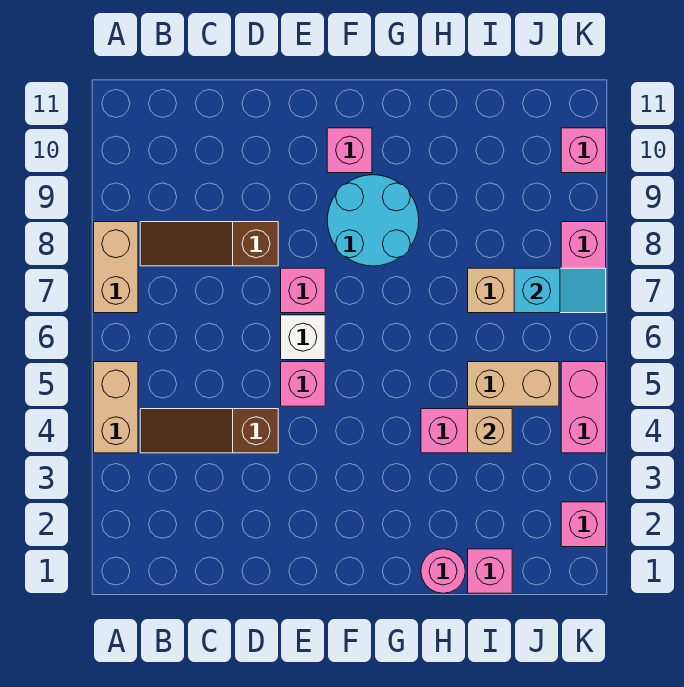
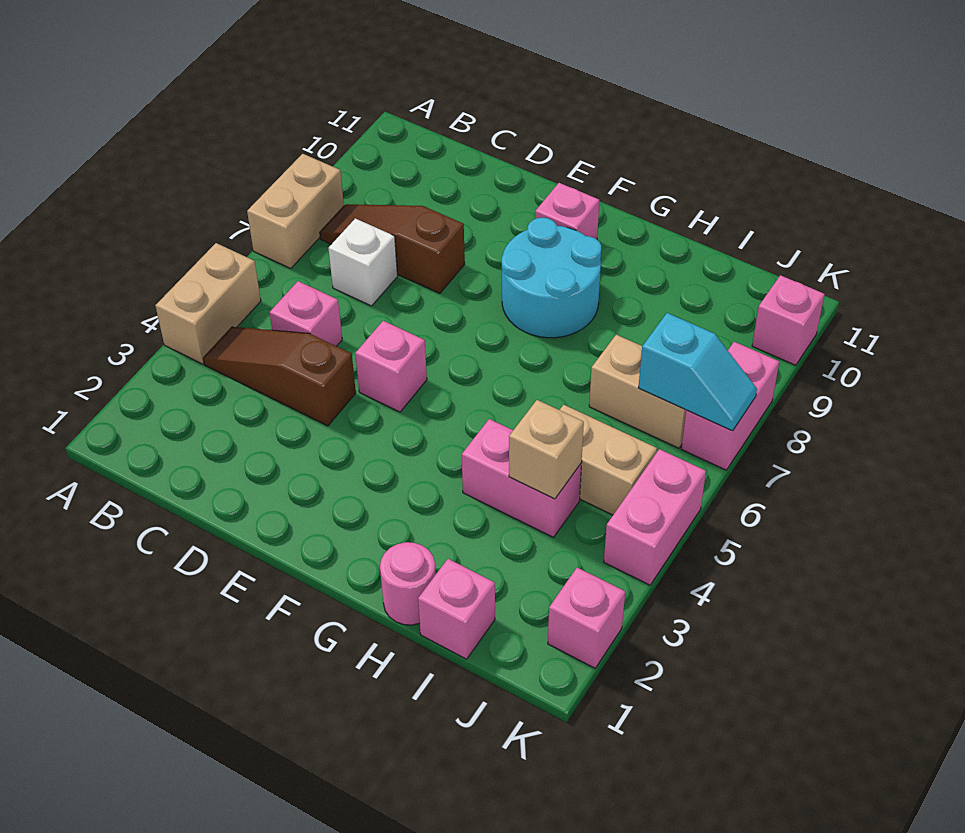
white 1x1 brick [281,315,325,360] -> white 1x1 brick moved to [328,218,397,306]
pink 1x1 brick [281,268,325,313] -> pink 1x1 brick moved to [269,281,342,346]

